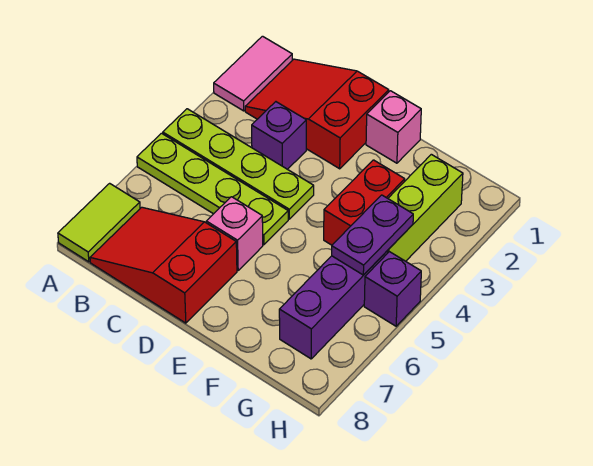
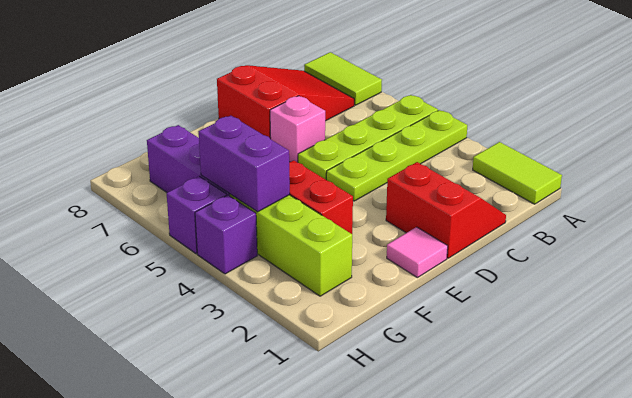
pink 1x2 tile [214,36,292,111] -> lime 1x2 tile [473,142,562,204]
red 2x3 slope [245,59,389,169] -> red 2x2 slope [386,162,506,258]
purple 1x1 brick [252,102,306,169] -> purple 1x1 brick moved to [195,195,257,274]
pink 1x1 brick [366,91,421,163] -> pink 1x1 tile [387,227,448,278]
purple 1x2 plate [332,195,413,275] -> purple 1x2 brick [198,116,290,212]

